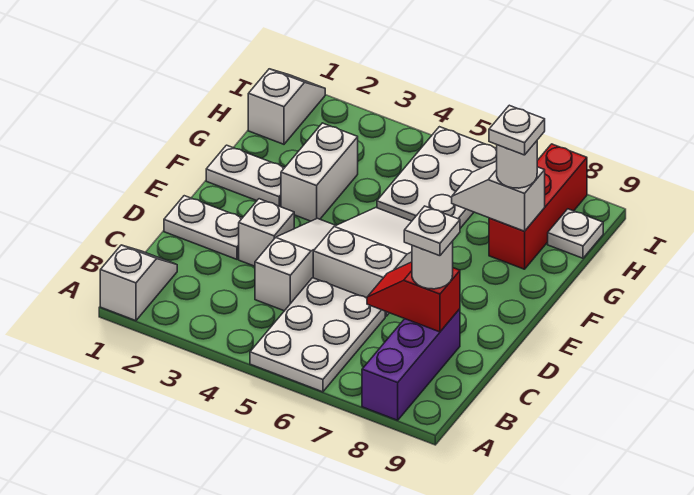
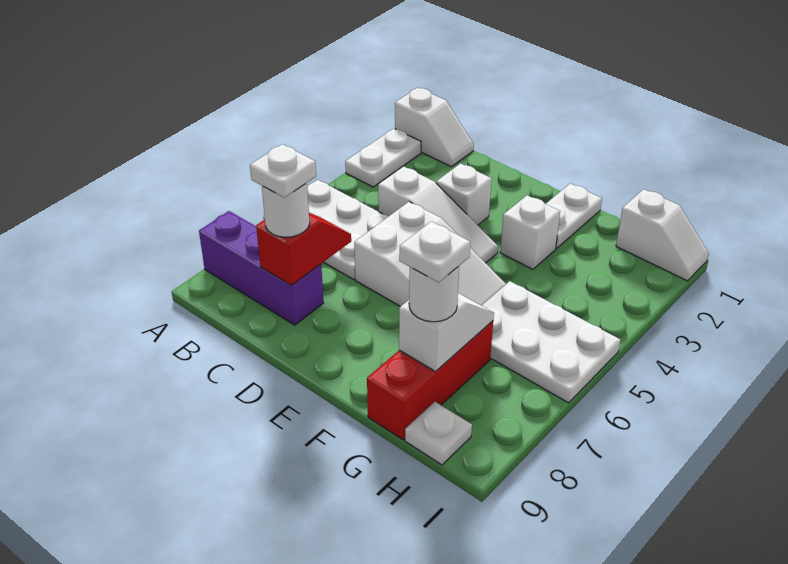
white 1x2 plate [164,196,242,259] -> white 1x2 plate moved to [345,129,421,187]
white 1x2 brick [281,123,358,221] -> white 1x1 brick [500,195,560,269]
red 1x3 brick [489,144,587,269] -> red 1x3 brick turned to [367,321,493,440]

